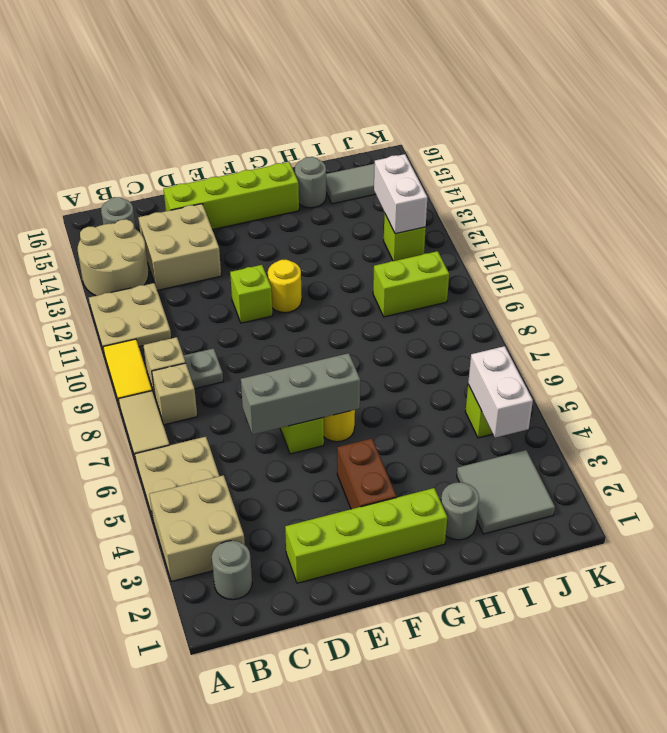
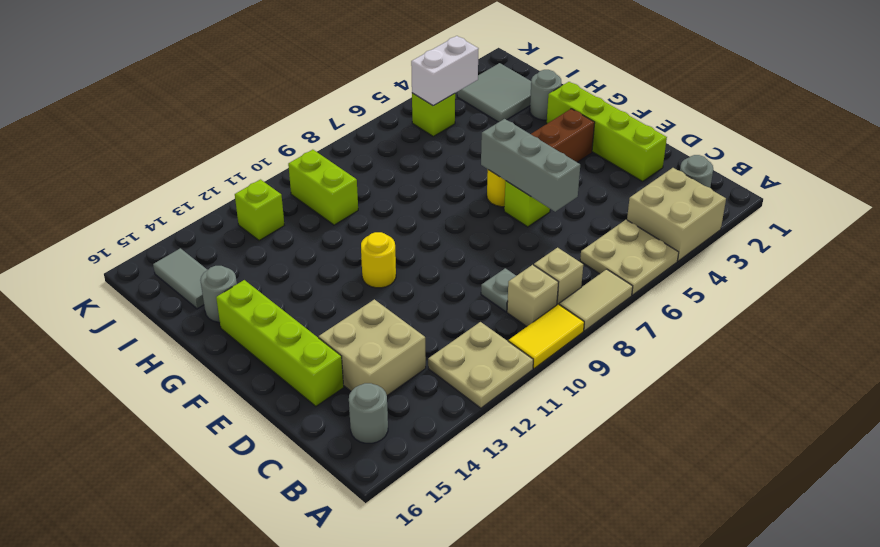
tan 2x2 round brick [78,219,149,296] -> none
lime 1x1 brick [230,265,273,323] -> none
white 1x2 brick [374,154,427,234] -> none

